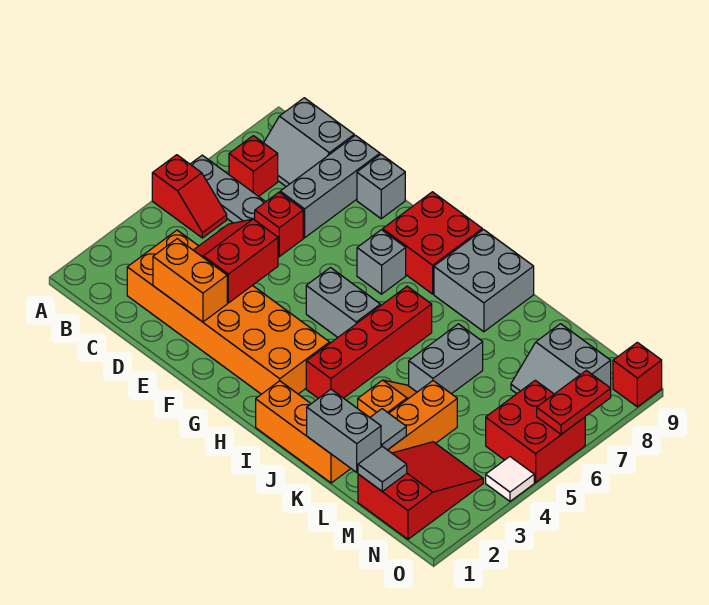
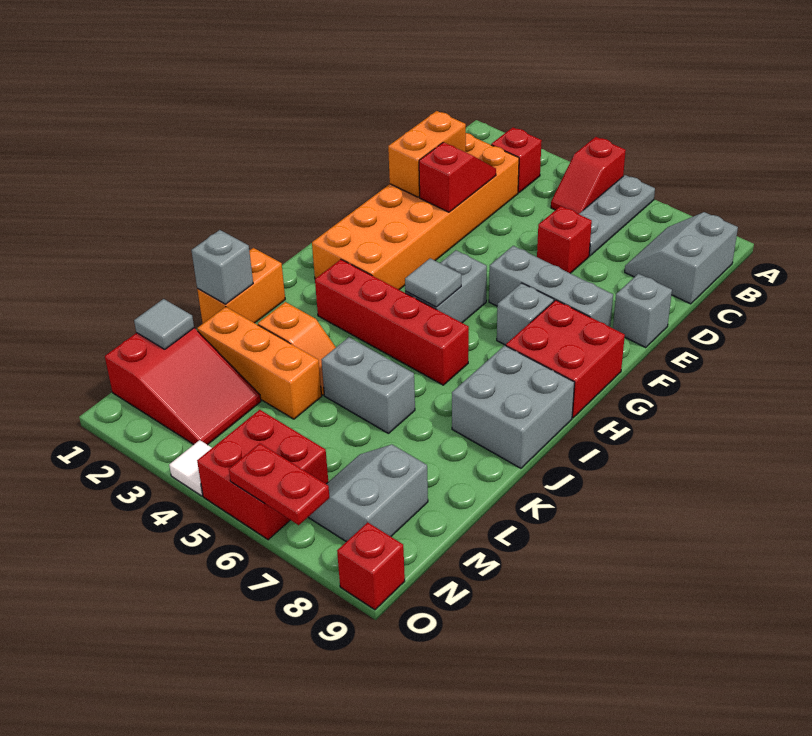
red 1x1 brick [229,136,278,196] -> red 1x1 brick moved to [491,127,542,193]
red 2x2 slope [194,219,278,303] -> red 1x2 slope [419,142,496,212]
grey 1x3 brick [280,136,380,238] -> grey 1x3 brick moved to [489,246,613,327]
orange 1x3 brick [256,381,351,483] -> orange 1x2 brick [197,248,285,323]
grey 1x2 brick [307,389,381,472] -> grey 1x1 brick [191,230,253,304]
grey 1x1 tile [370,409,406,450] -> grey 1x1 tile moved to [405,258,461,307]

